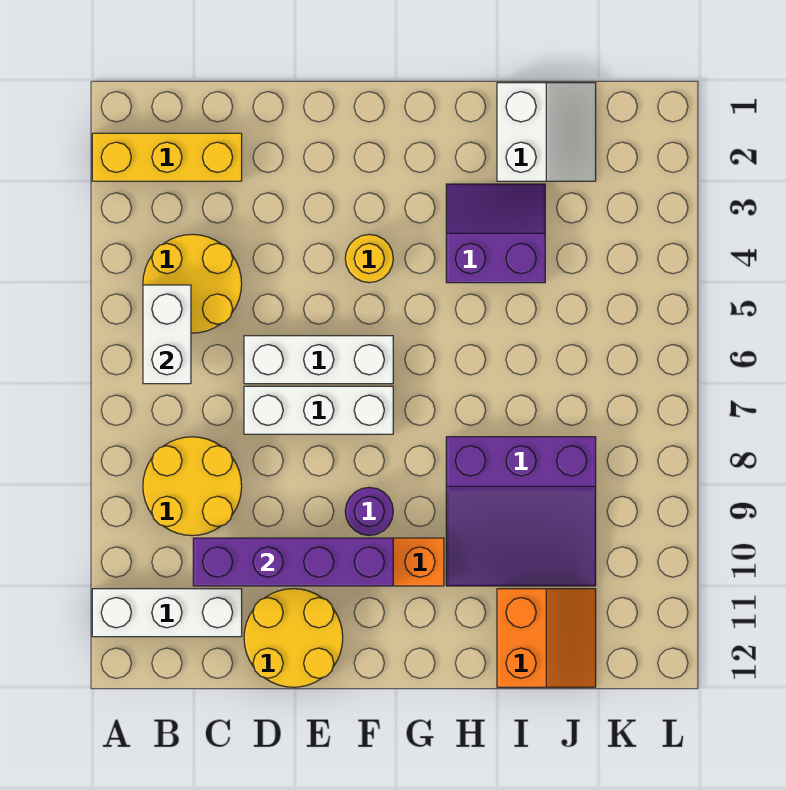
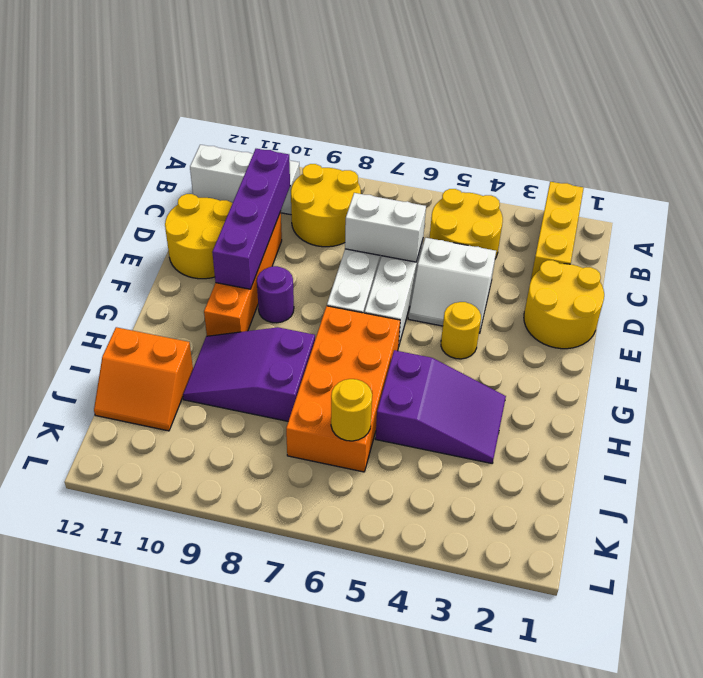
white 1x3 brick [92,589,242,637] -> white 1x3 brick turned to [190,145,300,215]
white 1x2 brick [143,285,191,384] -> white 1x2 brick moved to [345,193,426,262]
none -> yellow 2x2 round brick [524,260,604,349]
none -> orange 2x4 brick [286,306,400,472]
purple 2x2 slope [446,184,545,283] -> purple 2x3 slope [376,350,506,463]
purple 3x3 slope [446,437,596,586] -> purple 2x3 slope [183,327,315,421]
white 2x2 slope [497,83,596,181] -> white 2x2 slope moved to [408,238,496,333]
none -> yellow 1x1 round brick [331,379,372,441]

